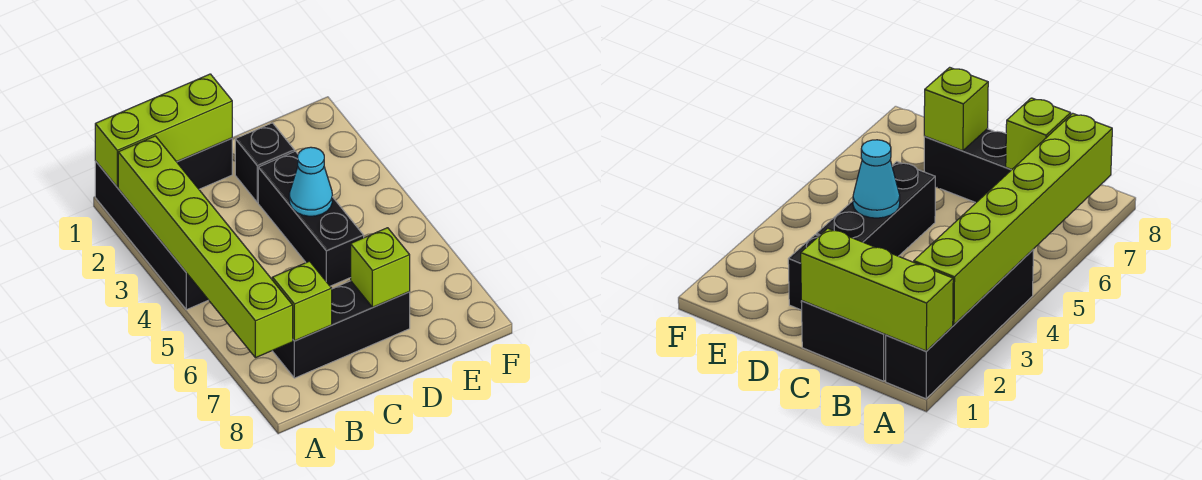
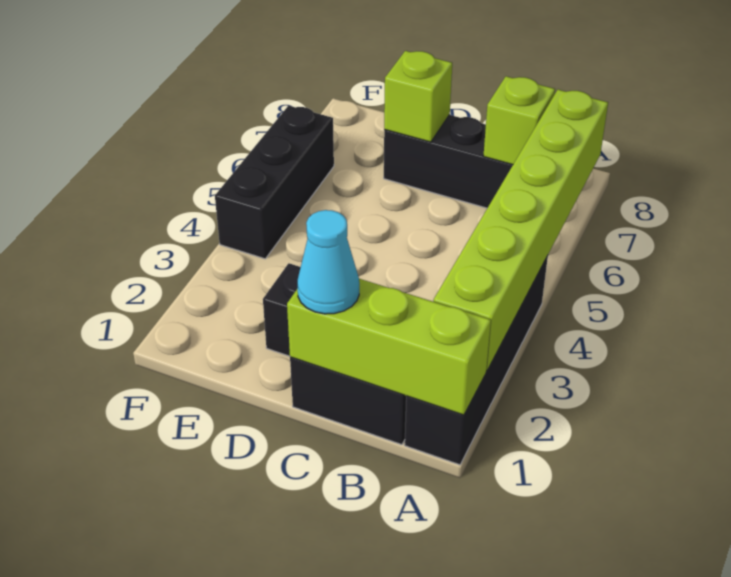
black 1x3 brick [258,151,364,286] -> black 1x3 brick moved to [215,106,334,259]
cyan 1x1 cone [289,147,332,216] -> cyan 1x1 cone moved to [297,210,359,314]

